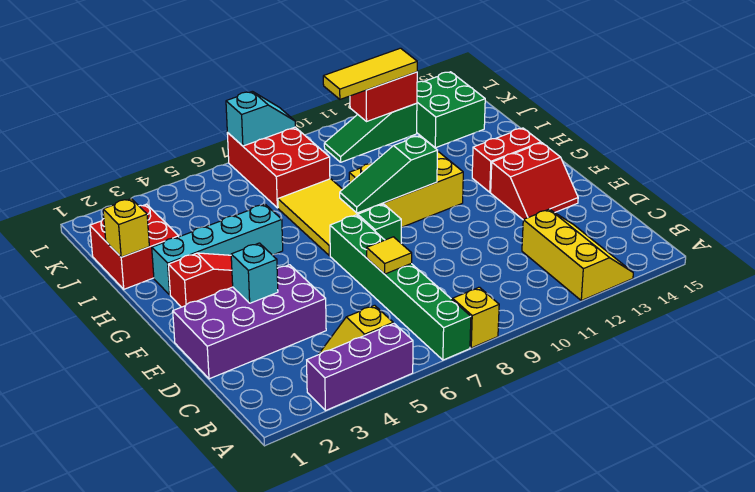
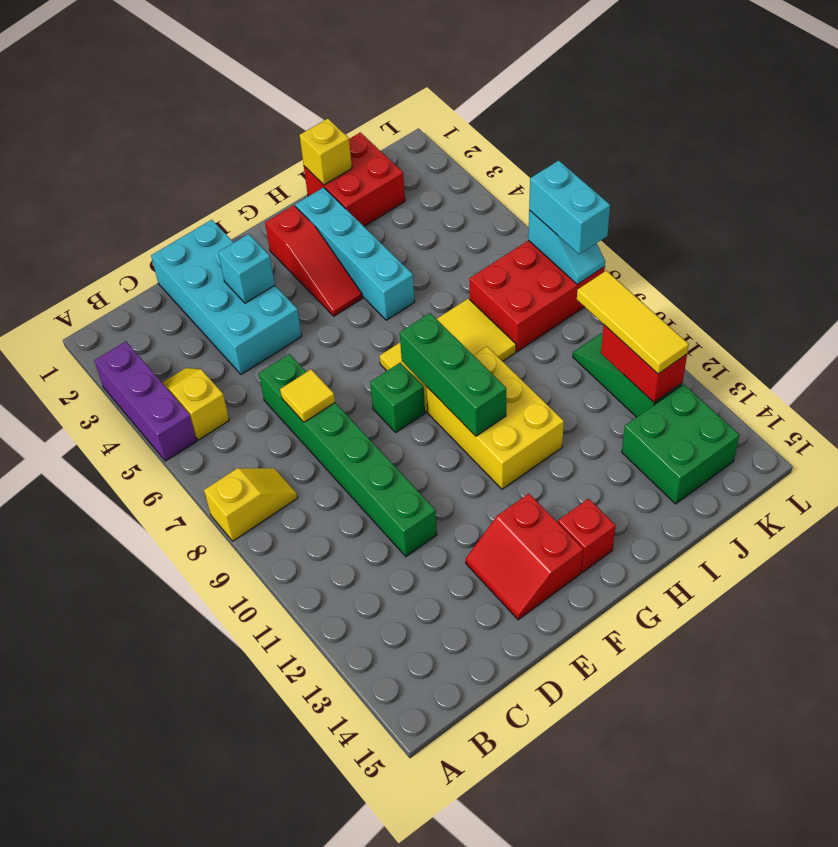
green 1x6 brick [330,215,471,360] -> green 1x6 brick turned to [259,354,437,556]
yellow 2x3 slope [522,209,633,301] -> none
purple 2x4 brick [173,265,326,379] -> cyan 2x4 brick [151,220,302,374]
green 1x3 slope [340,136,438,213] -> green 1x3 brick [400,313,506,436]
red 1x2 brick [472,128,541,192] -> red 1x1 brick [558,499,616,572]
none -> cyan 1x2 brick [529,160,610,254]

